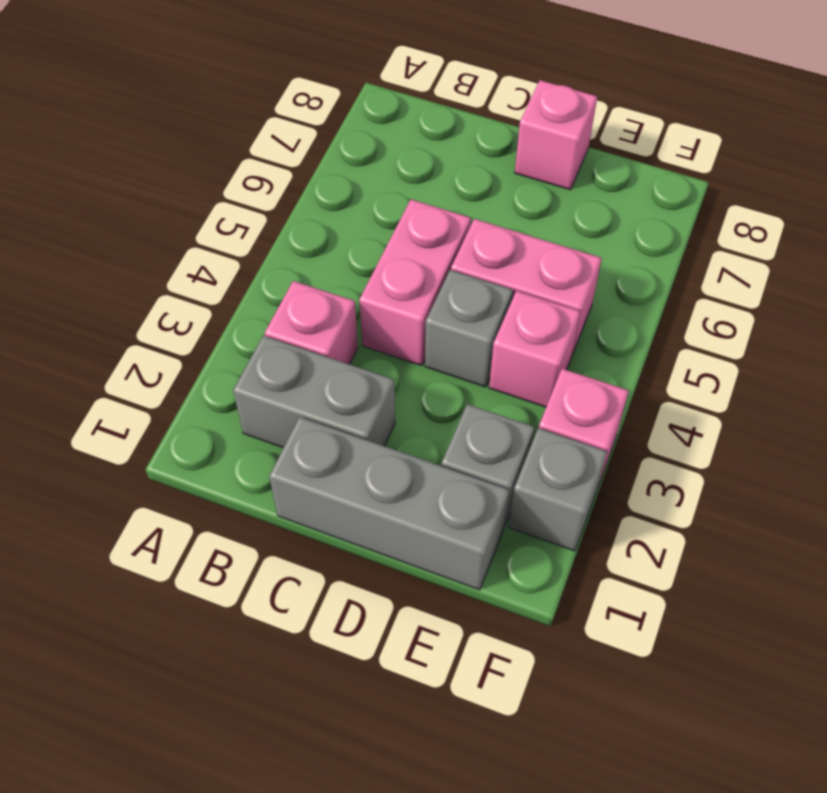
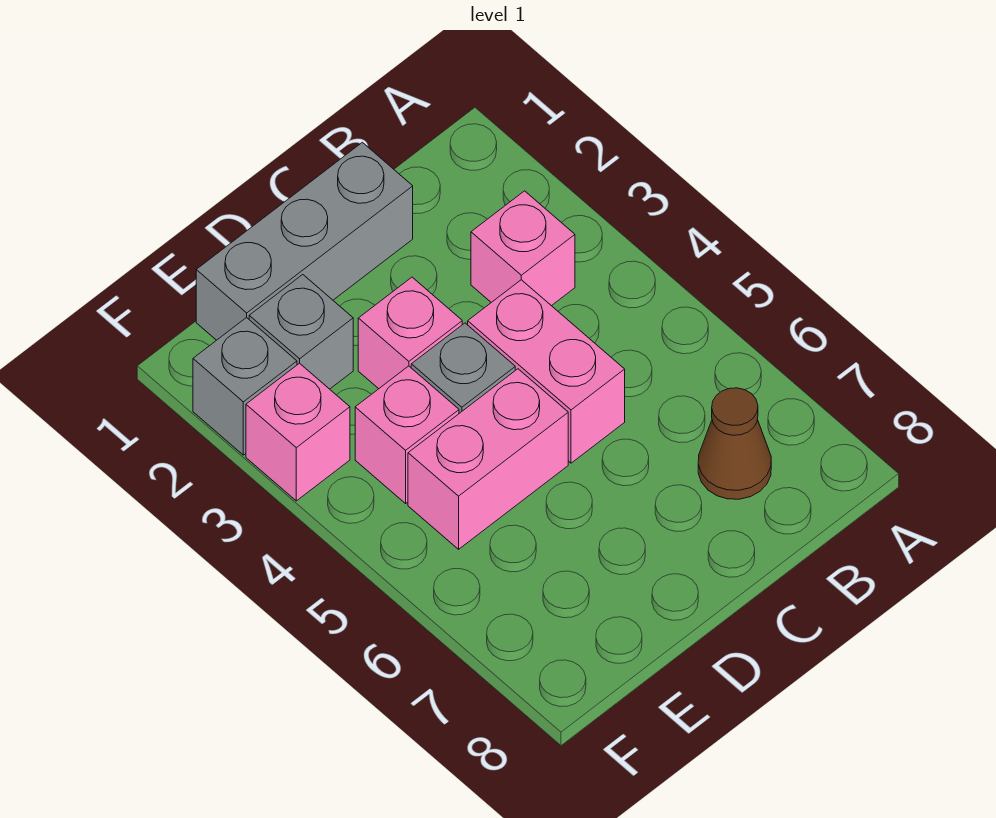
grey 1x2 brick [233,335,395,448] -> none
none -> brown 1x1 cone [698,388,771,499]
pink 1x1 brick [515,80,597,190] -> pink 1x1 brick moved to [358,277,462,389]

